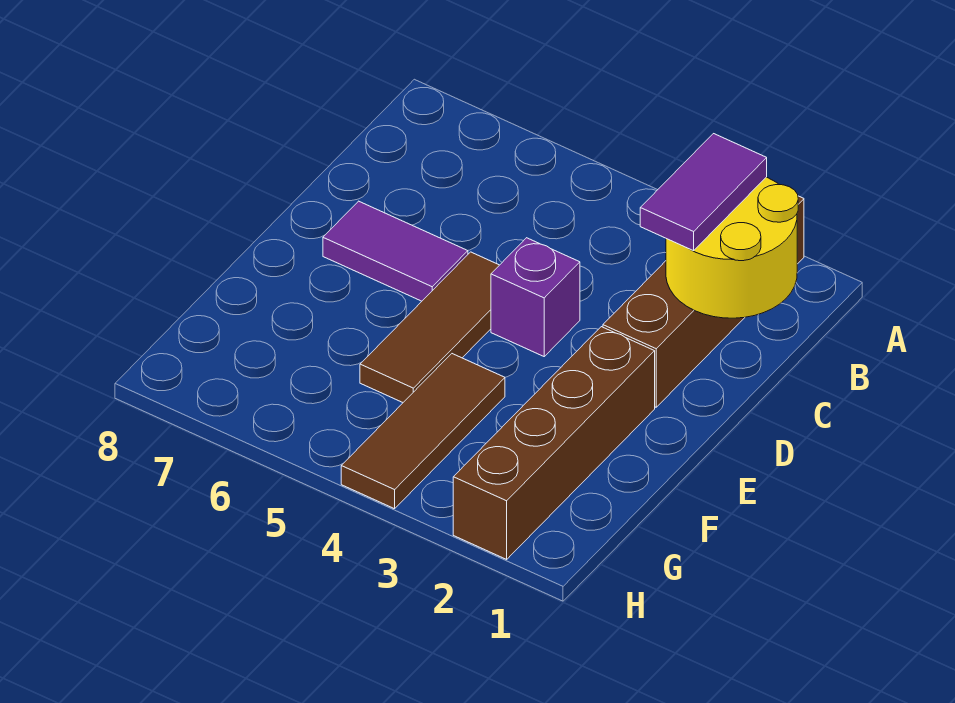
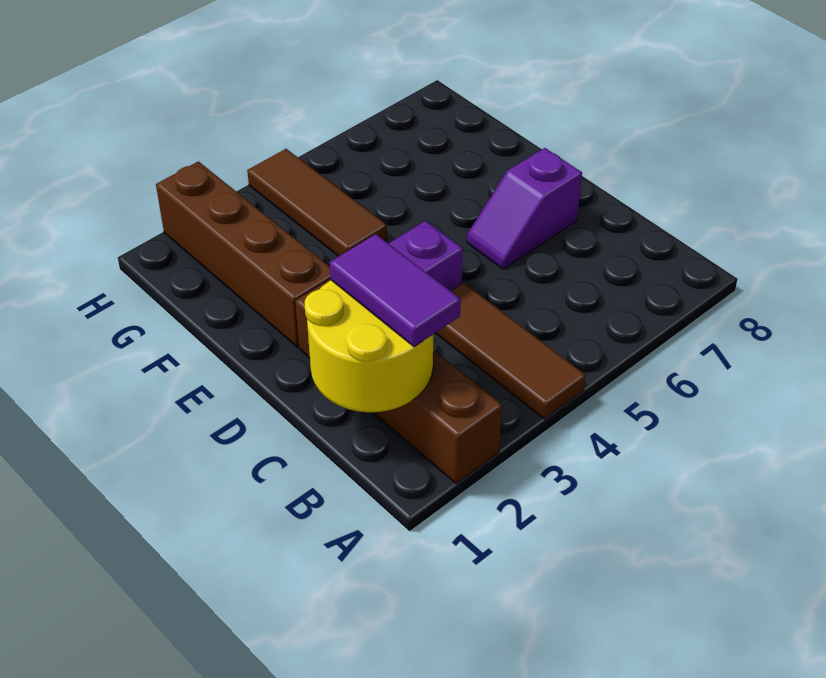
brown 1x3 tile [360,252,499,402] -> brown 1x3 tile moved to [436,283,586,419]
purple 1x2 tile [323,201,468,301] -> purple 1x2 slope [467,148,582,269]

